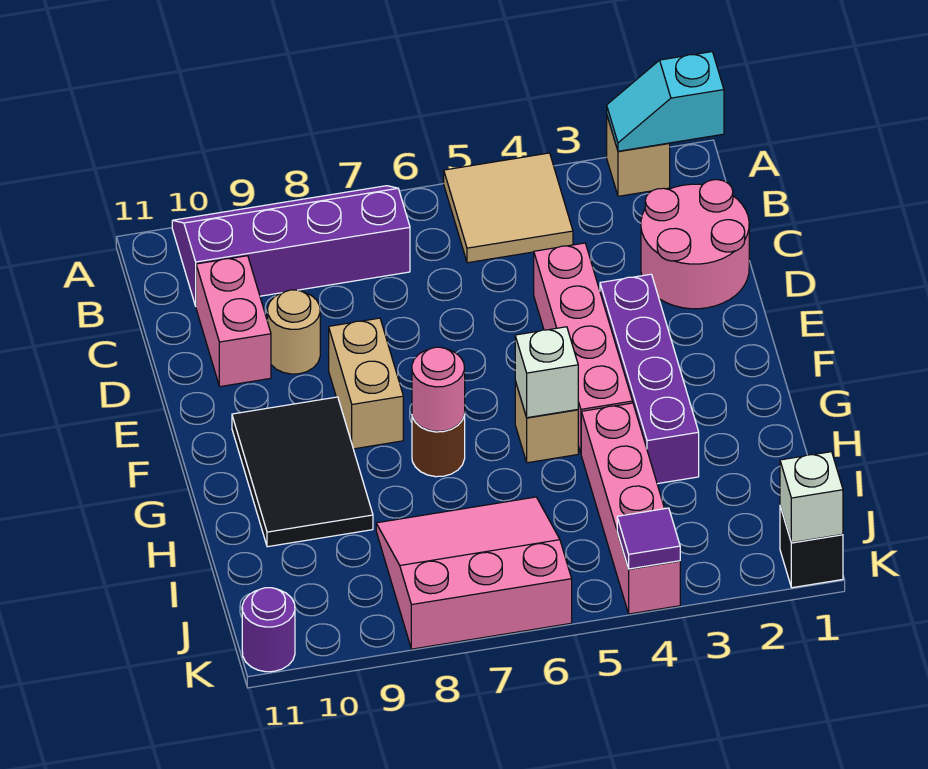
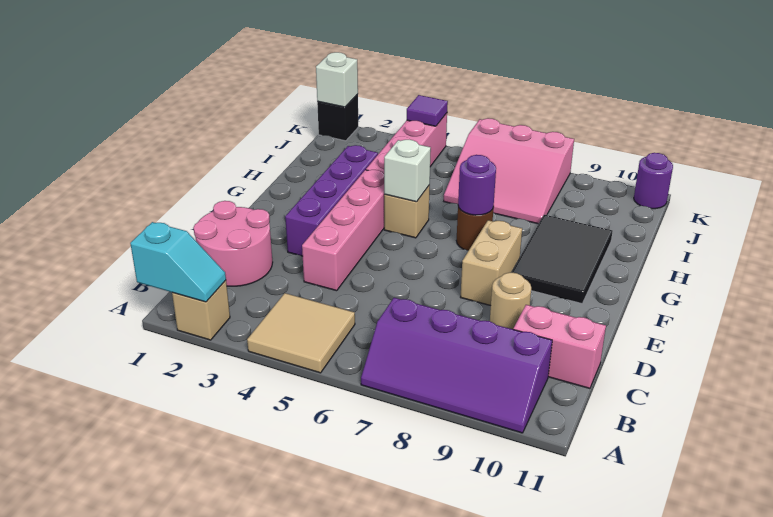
pink 1x2 brick [196,256,271,387] -> pink 1x2 brick turned to [513,305,606,388]
pink 1x1 round brick [412,347,465,431] -> purple 1x1 round brick [458,155,496,215]

